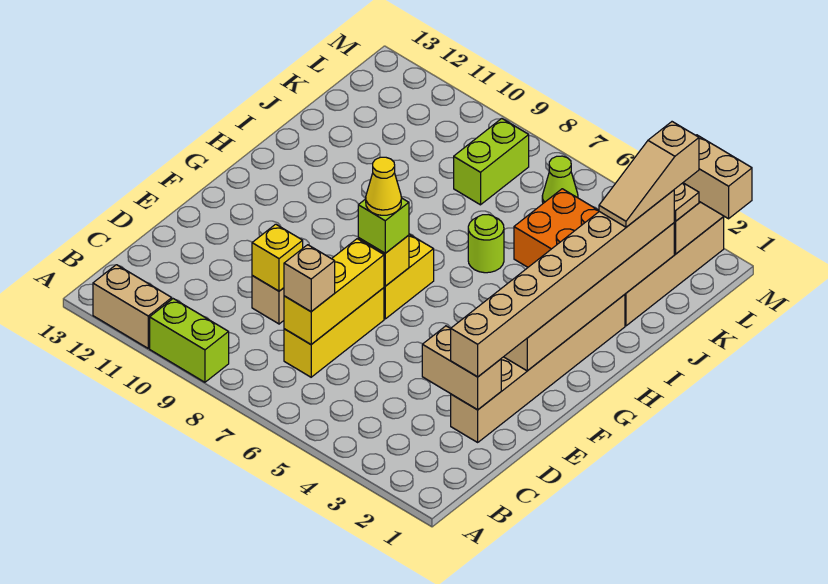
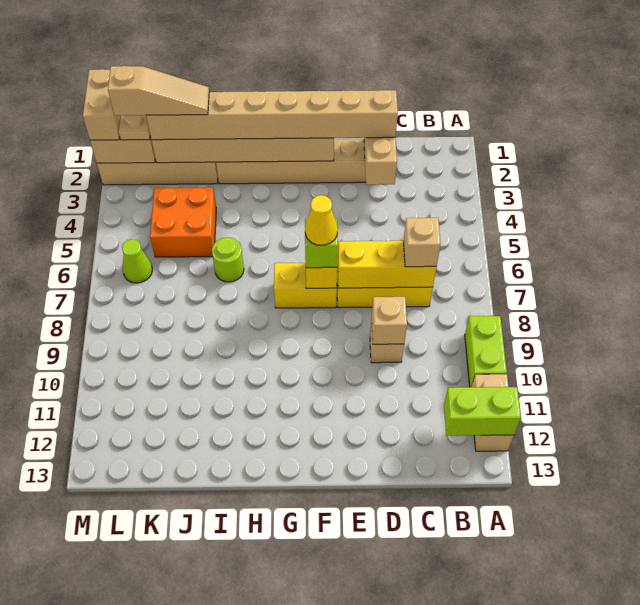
yellow 1x1 brick [252,224,303,291] -> tan 1x1 brick [372,297,407,344]
lime 1x2 brick [454,119,529,205] -> lime 1x2 brick moved to [444,387,521,436]

